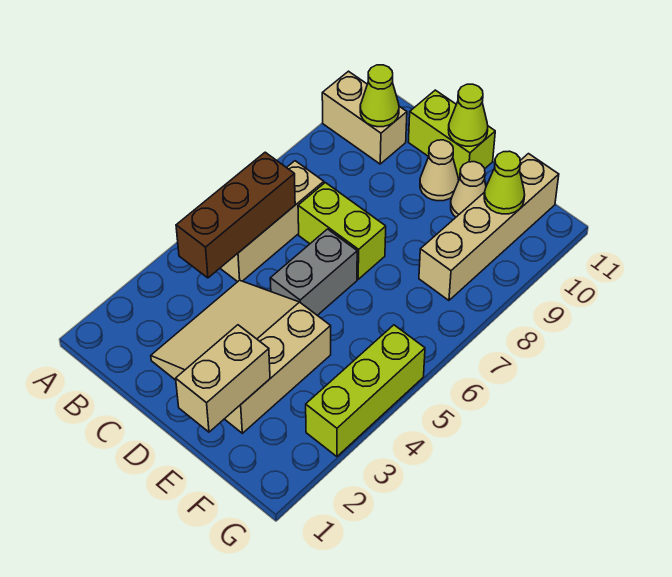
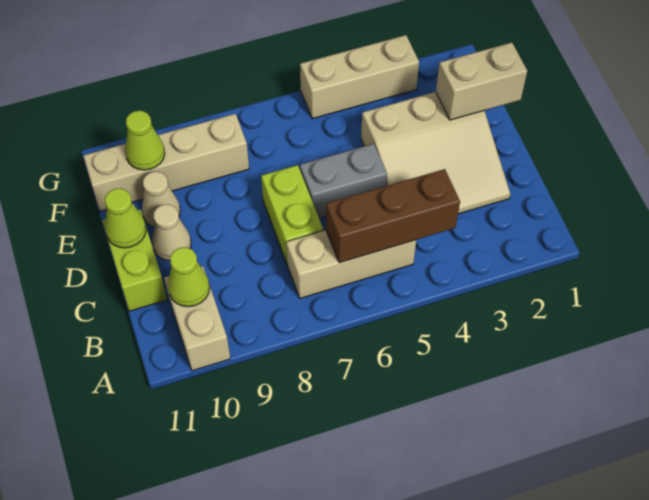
lime 1x3 brick [306,325,425,457] -> tan 1x3 brick [300,35,419,119]

